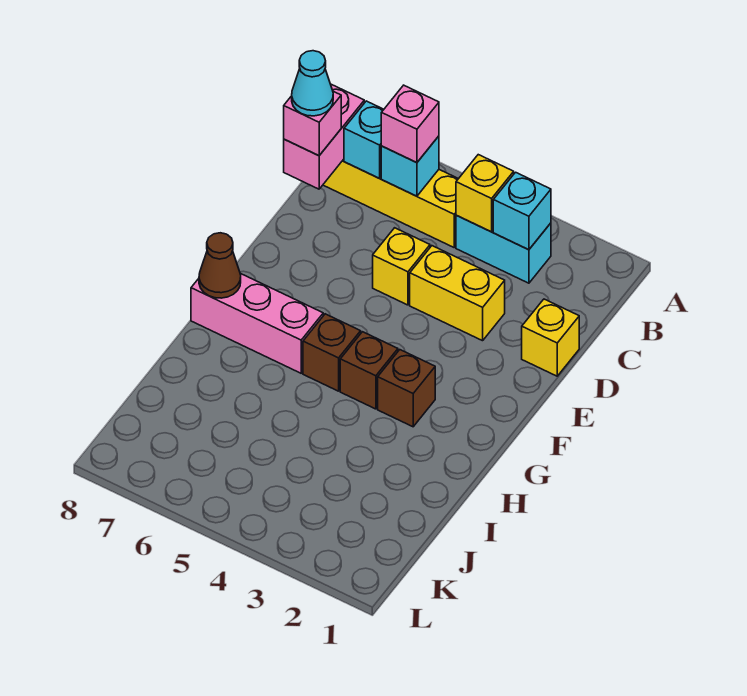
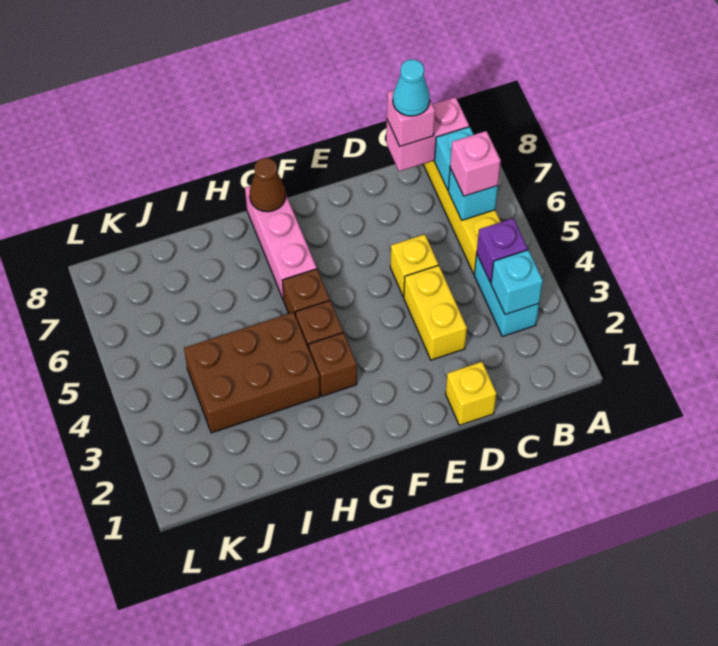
yellow 1x1 brick [456,155,514,232] -> purple 1x1 brick [477,218,528,283]
none -> brown 2x3 brick [184,312,320,433]

